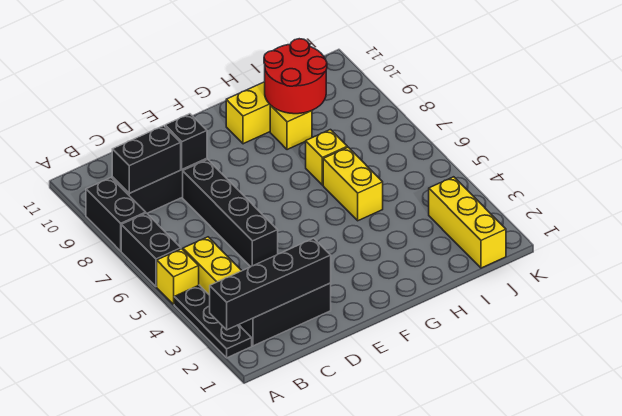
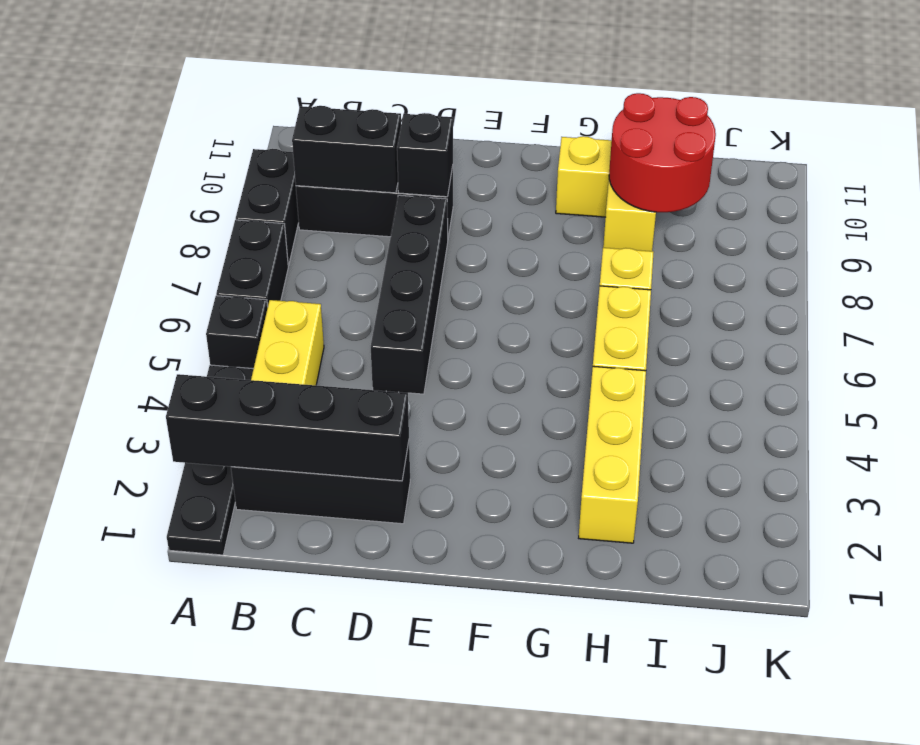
black 1x3 plate [174,285,252,358] -> black 1x4 plate [167,365,253,555]
yellow 1x1 brick [157,249,199,304] -> black 1x1 brick [206,296,268,369]
yellow 1x3 brick [429,177,506,268] -> yellow 1x3 brick moved to [579,366,646,543]

